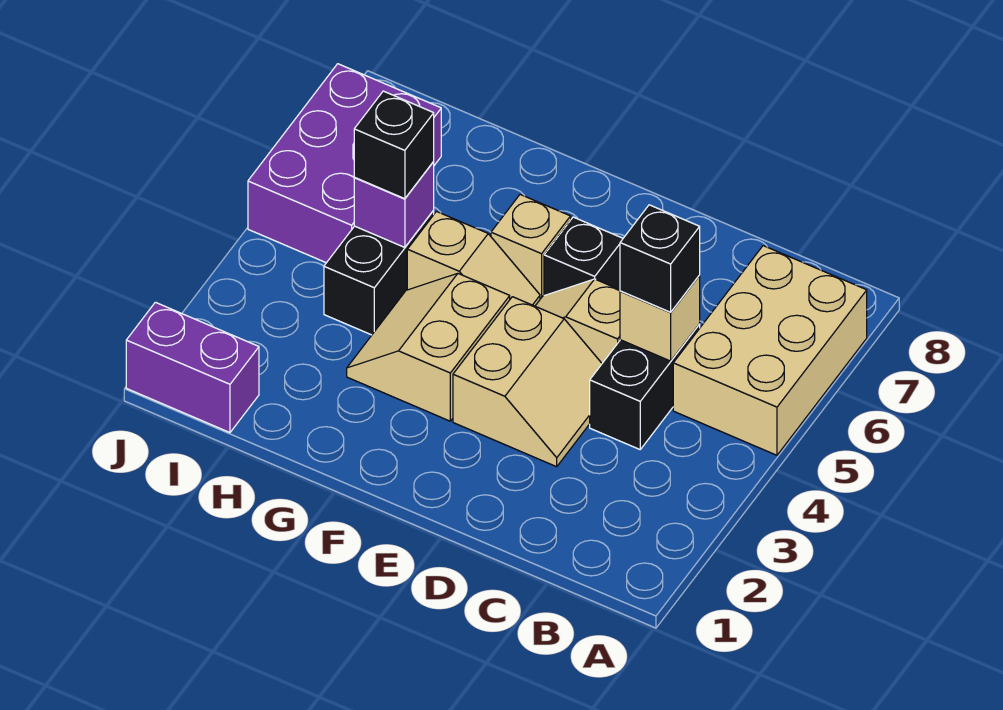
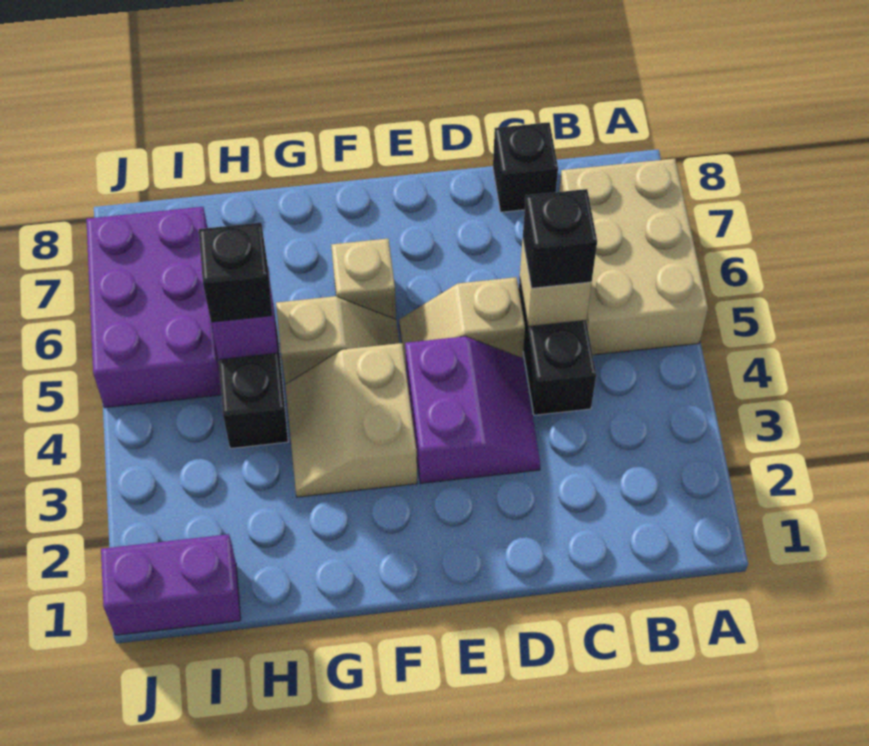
tan 2x2 slope [453,297,602,467] -> purple 2x2 slope [405,336,540,483]
black 1x1 brick [544,217,623,296] -> black 1x1 brick moved to [493,122,558,212]

